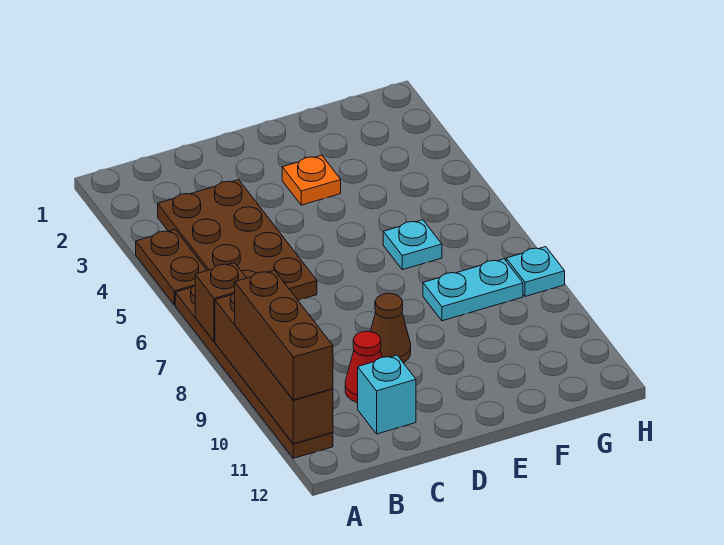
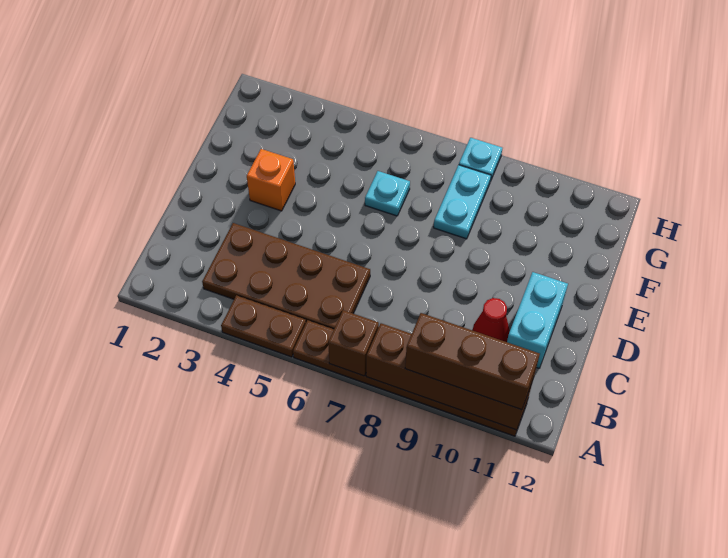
cyan 1x1 brick [358,355,416,434] -> cyan 1x2 brick [507,272,568,368]
brown 1x1 cone [370,294,411,363] -> none
orange 1x1 plate [282,155,341,205] -> orange 1x1 brick [247,149,295,211]

